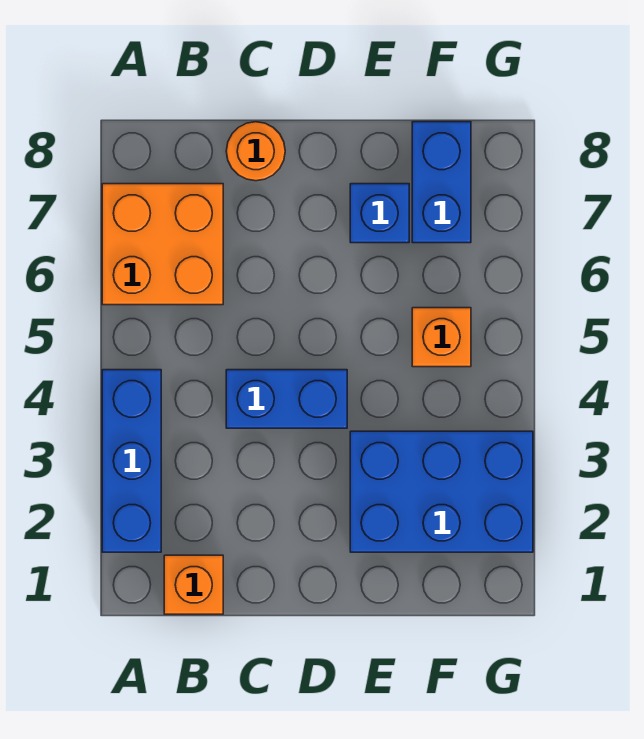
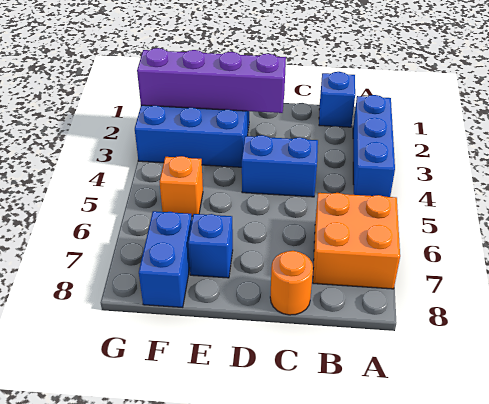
orange 1x1 brick [164,555,223,614] -> blue 1x1 brick [319,72,355,127]
none -> purple 1x4 brick [137,48,286,113]

